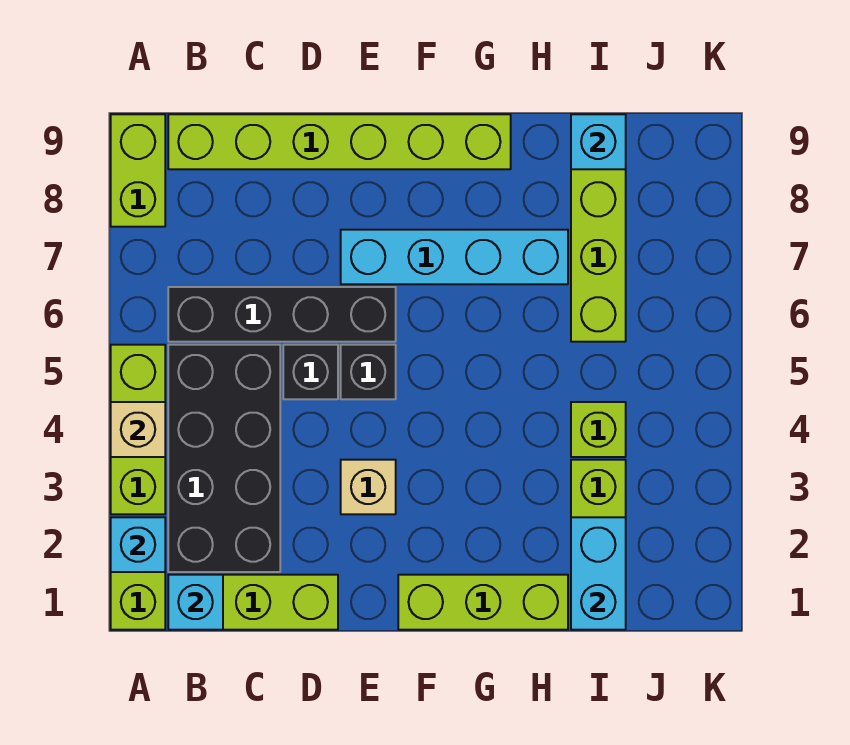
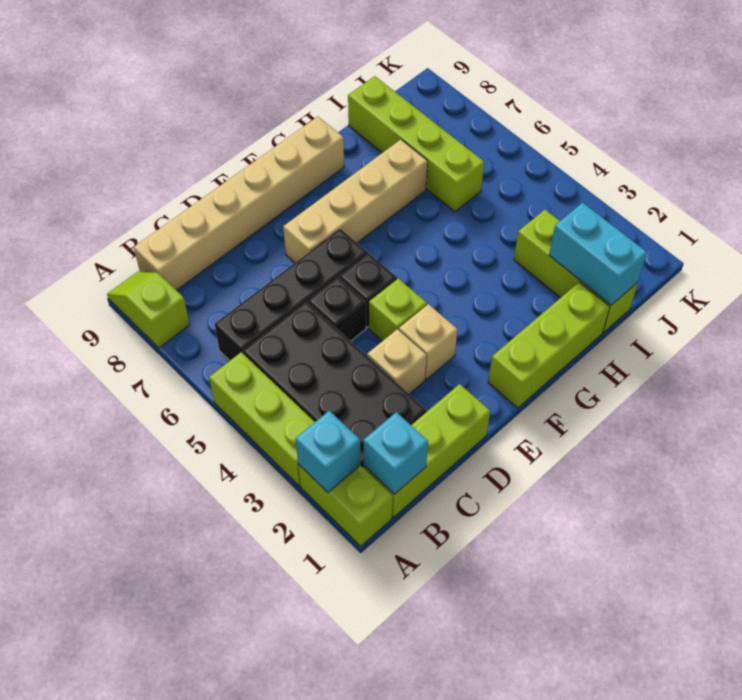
tan 1x1 brick [111,402,165,457] -> tan 1x1 brick moved to [367,329,427,394]
lime 1x2 brick [111,114,165,227] -> lime 1x2 slope [107,271,190,348]
lime 1x6 brick [168,114,511,169] -> tan 1x6 brick [134,117,344,290]
cyan 1x4 brick [341,230,568,284] -> tan 1x4 brick [283,140,427,263]
lime 1x1 brick [571,402,626,457] -> lime 1x1 brick moved to [369,278,427,341]
cyan 1x1 brick [571,114,626,169] -> none

